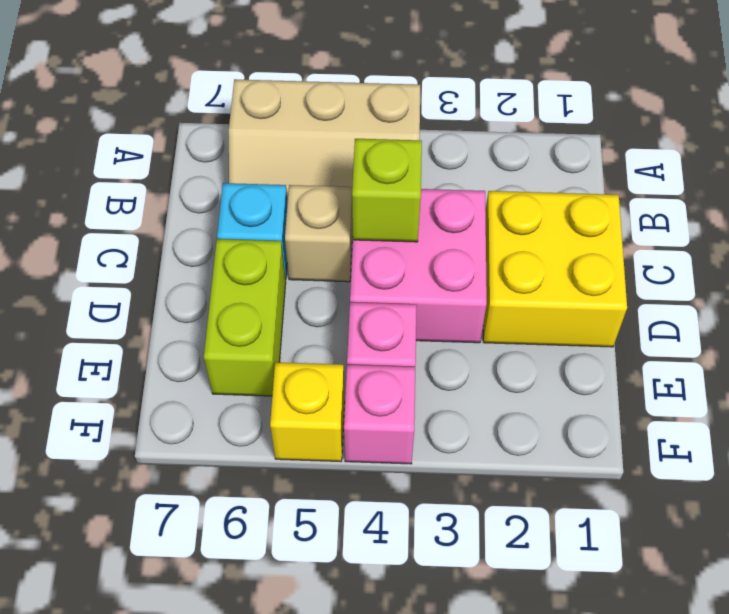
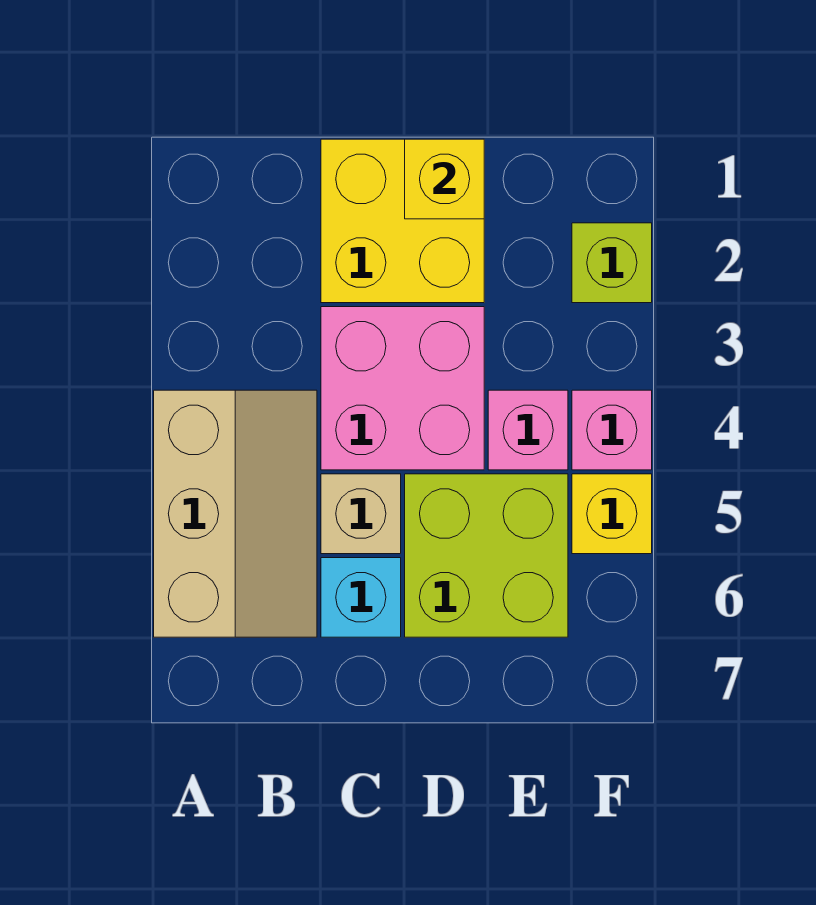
lime 1x1 brick [352,139,422,242] -> lime 1x1 brick moved to [572,223,652,303]
none -> yellow 1x1 brick [405,139,484,219]
lime 1x2 brick [204,239,286,396] -> lime 2x2 brick [405,474,568,637]

